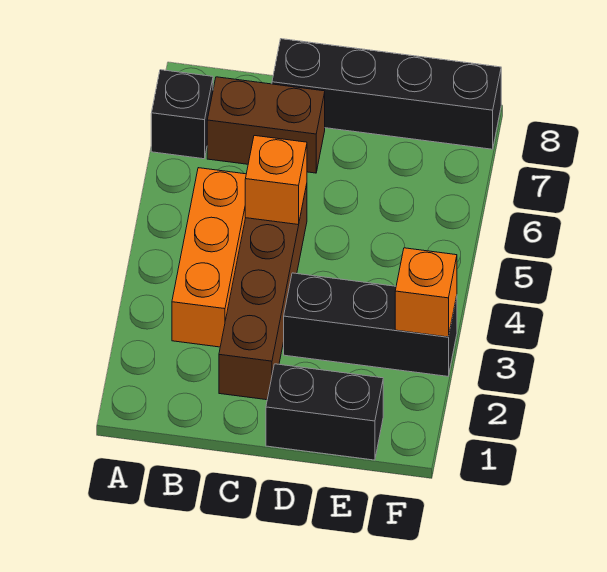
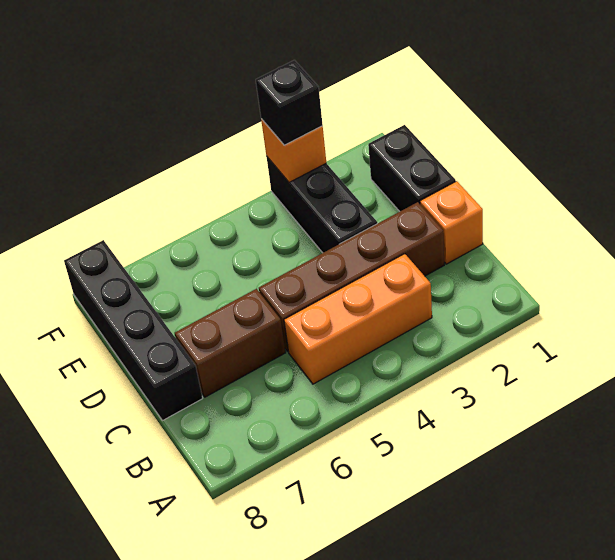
black 1x1 brick [151,70,213,159] -> black 1x1 brick moved to [256,60,323,145]
brown 1x2 brick [207,77,325,173] -> brown 1x2 brick turned to [175,289,286,397]
orange 1x1 brick [245,136,307,225] -> orange 1x1 brick moved to [420,181,483,264]

